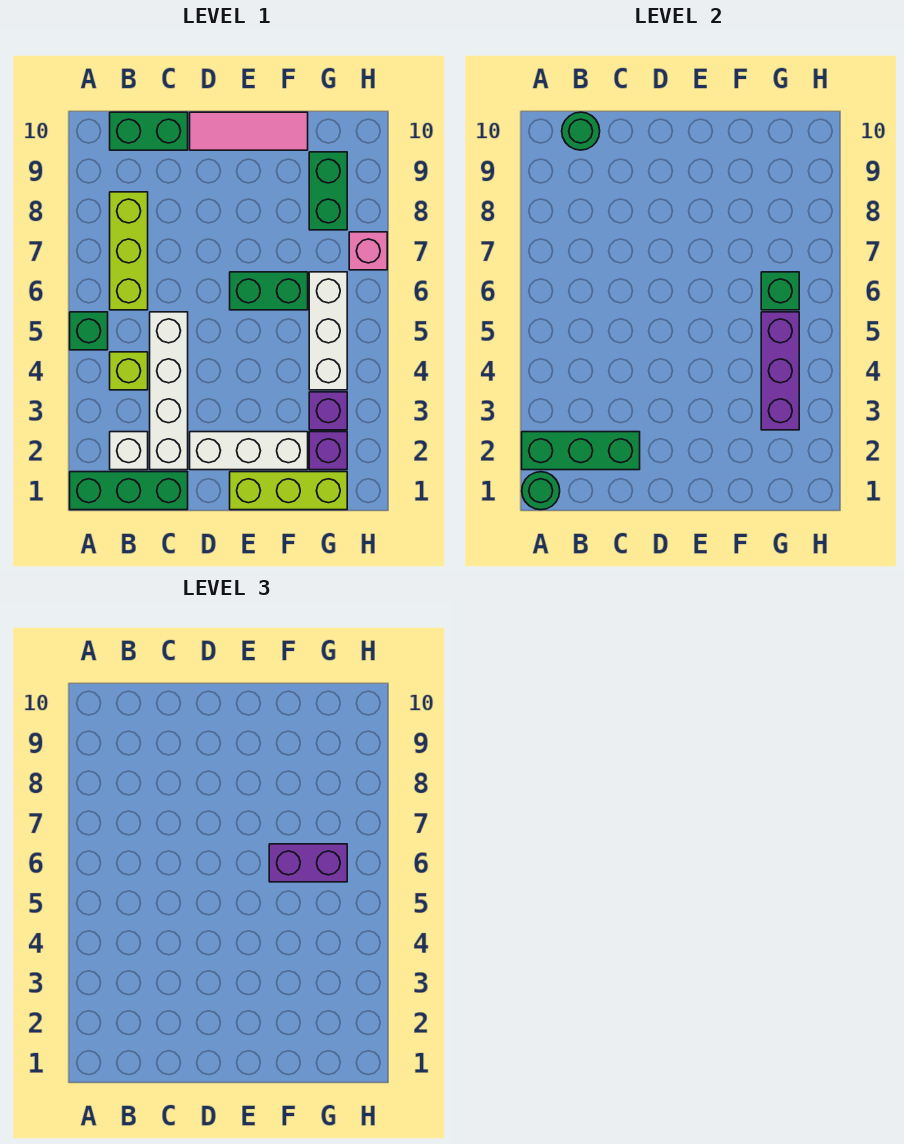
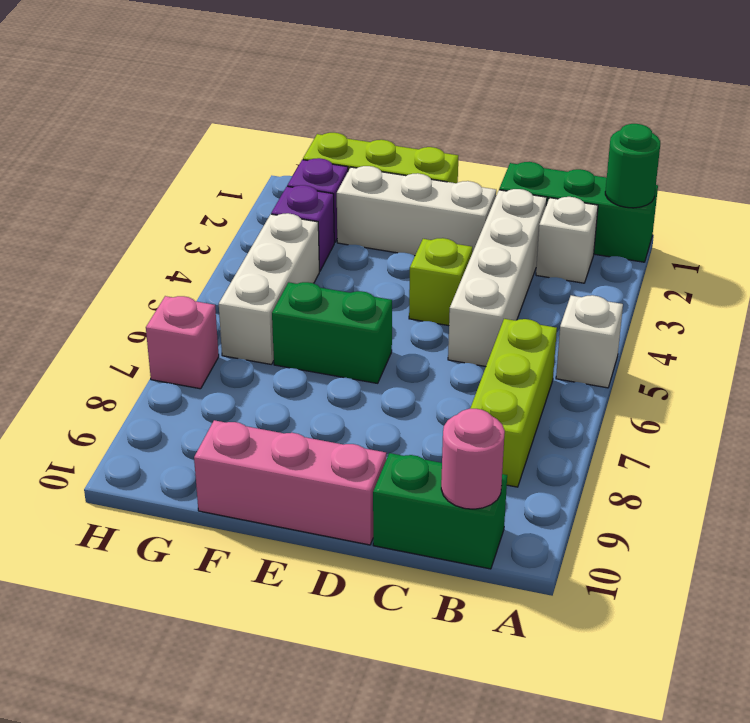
green 1x3 brick [522,432,640,470] -> none
green 1x1 brick [70,312,108,350] -> white 1x1 brick [556,295,623,388]
lime 1x1 brick [110,352,148,390] -> lime 1x1 brick moved to [409,238,472,326]
green 1x1 round brick [562,112,600,150] -> pink 1x1 round brick [441,409,505,509]
pink 1x3 tile [190,112,308,150] -> pink 1x3 brick [194,420,386,545]
purple 1x2 brick [269,844,347,882] -> none
purple 1x3 brick [761,312,799,430] -> none
green 1x1 brick [761,272,799,310] -> none
green 1x2 brick [309,152,347,230] -> none

